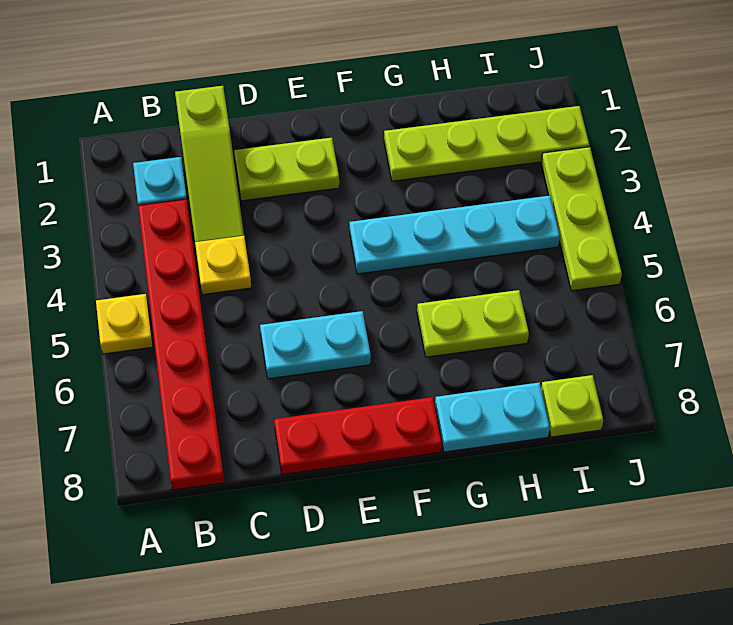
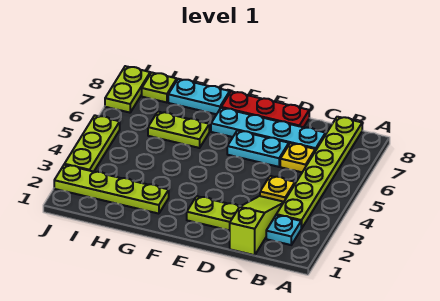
yellow 1x1 plate [96,294,153,354] -> yellow 1x1 plate moved to [280,143,315,172]
red 1x6 plate [138,199,225,490] -> lime 1x6 plate [276,117,362,228]
cyan 1x4 plate [350,196,560,274] -> cyan 1x4 plate moved to [211,108,326,151]
none -> lime 1x2 plate [105,66,150,113]

